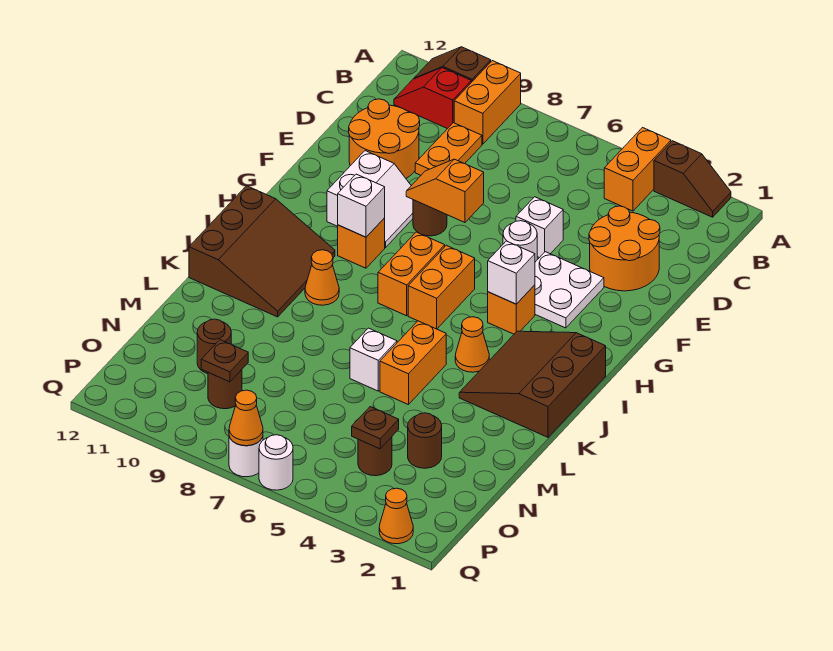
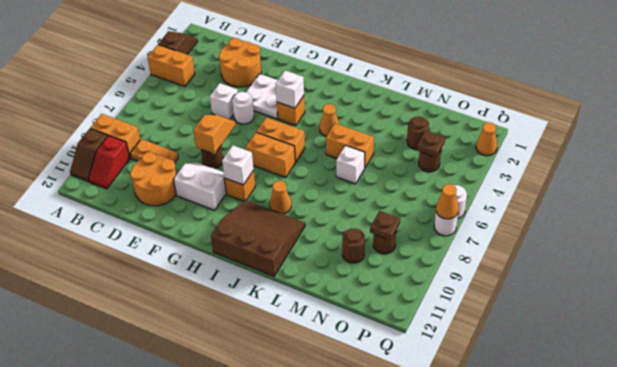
orange 1x2 slope [406,159,484,222] -> orange 1x2 slope turned to [193,115,236,154]
brown 3x3 slope [459,331,606,437] -> none

